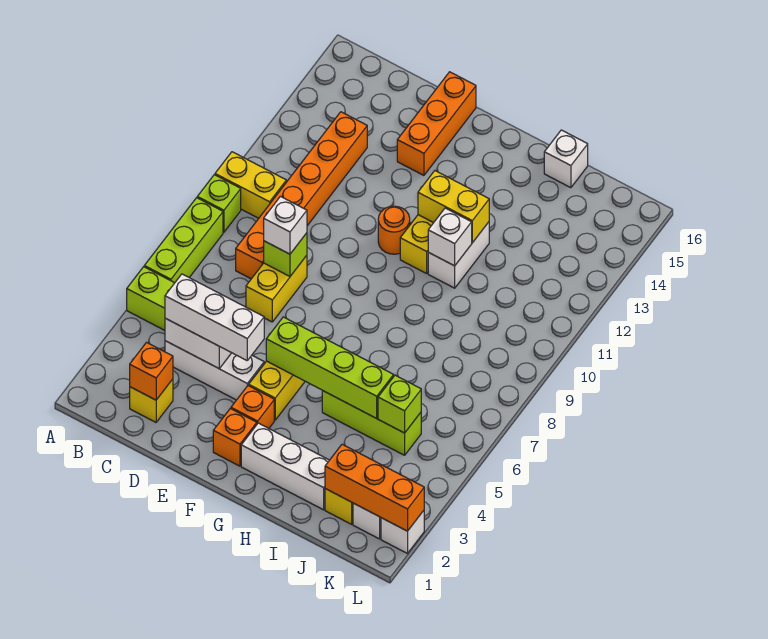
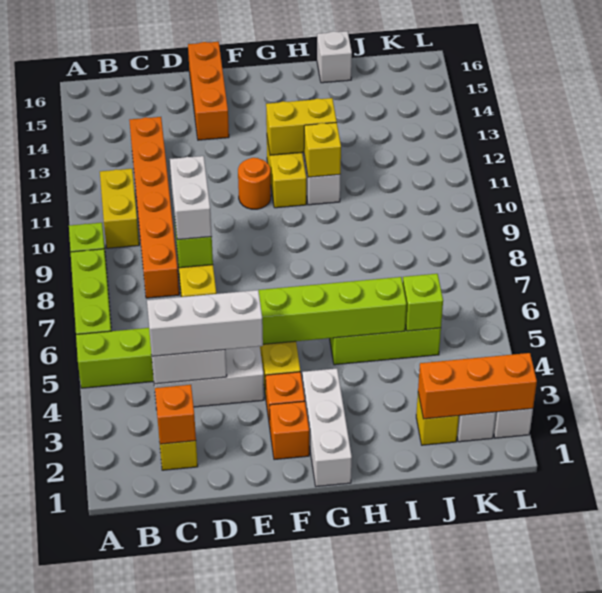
yellow 1x2 brick [215,152,286,218] -> yellow 1x2 brick turned to [100,169,139,248]
white 1x1 brick [264,196,307,254] -> white 1x2 brick [170,156,212,240]
white 1x3 brick [241,423,329,510] -> white 1x3 brick turned to [302,368,352,487]
white 1x1 brick [428,208,472,266] -> yellow 1x1 brick [304,123,341,177]

